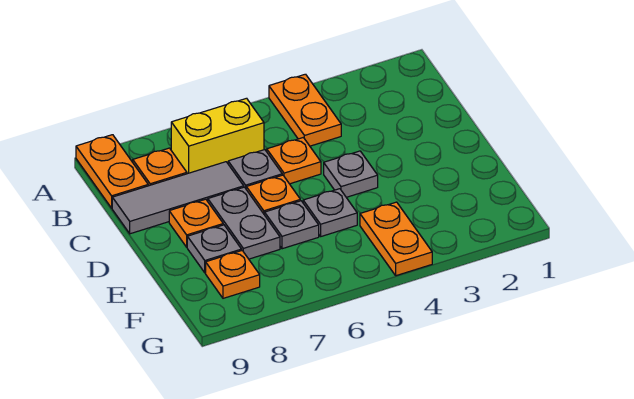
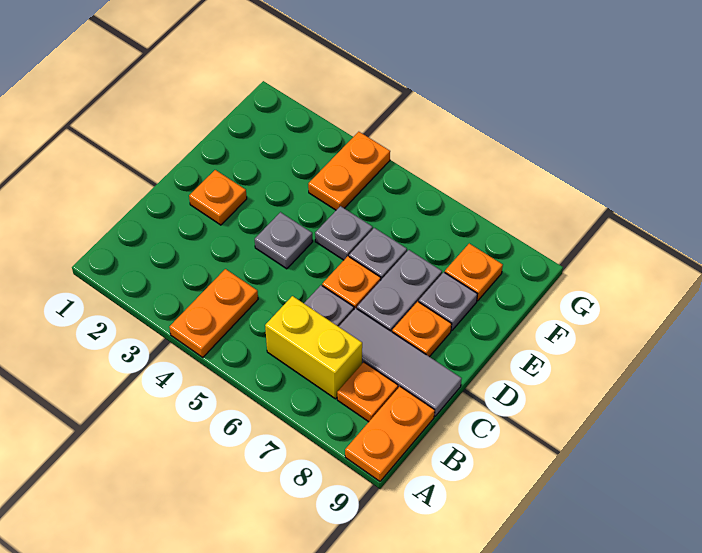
orange 1x1 plate [267,138,321,184] -> orange 1x1 plate moved to [189,170,247,225]

